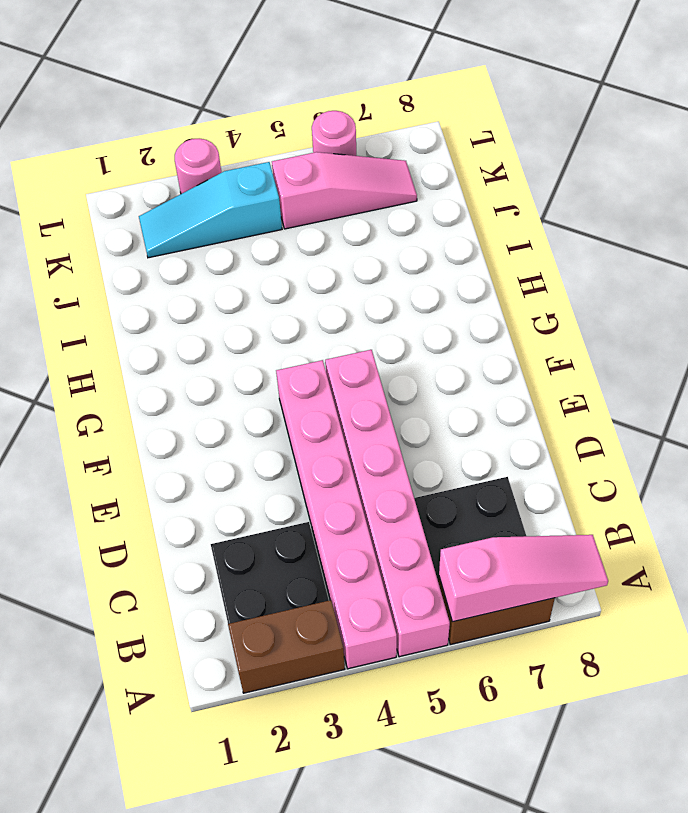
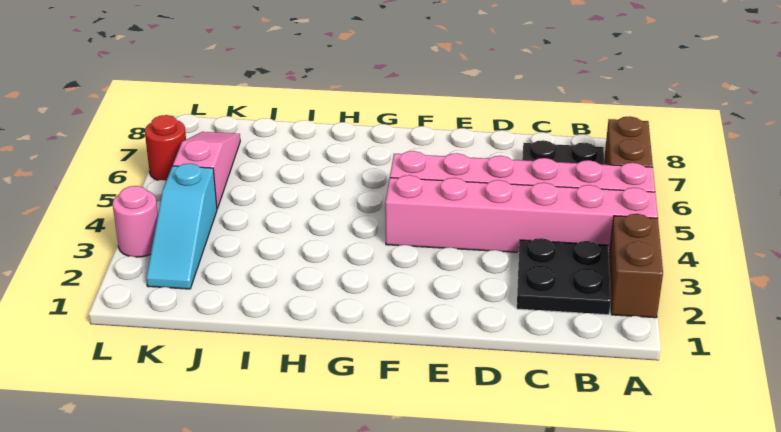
pink 1x3 slope [439,535,608,622] -> none
pink 1x1 round brick [312,111,357,156] -> red 1x1 round brick [145,115,186,181]

